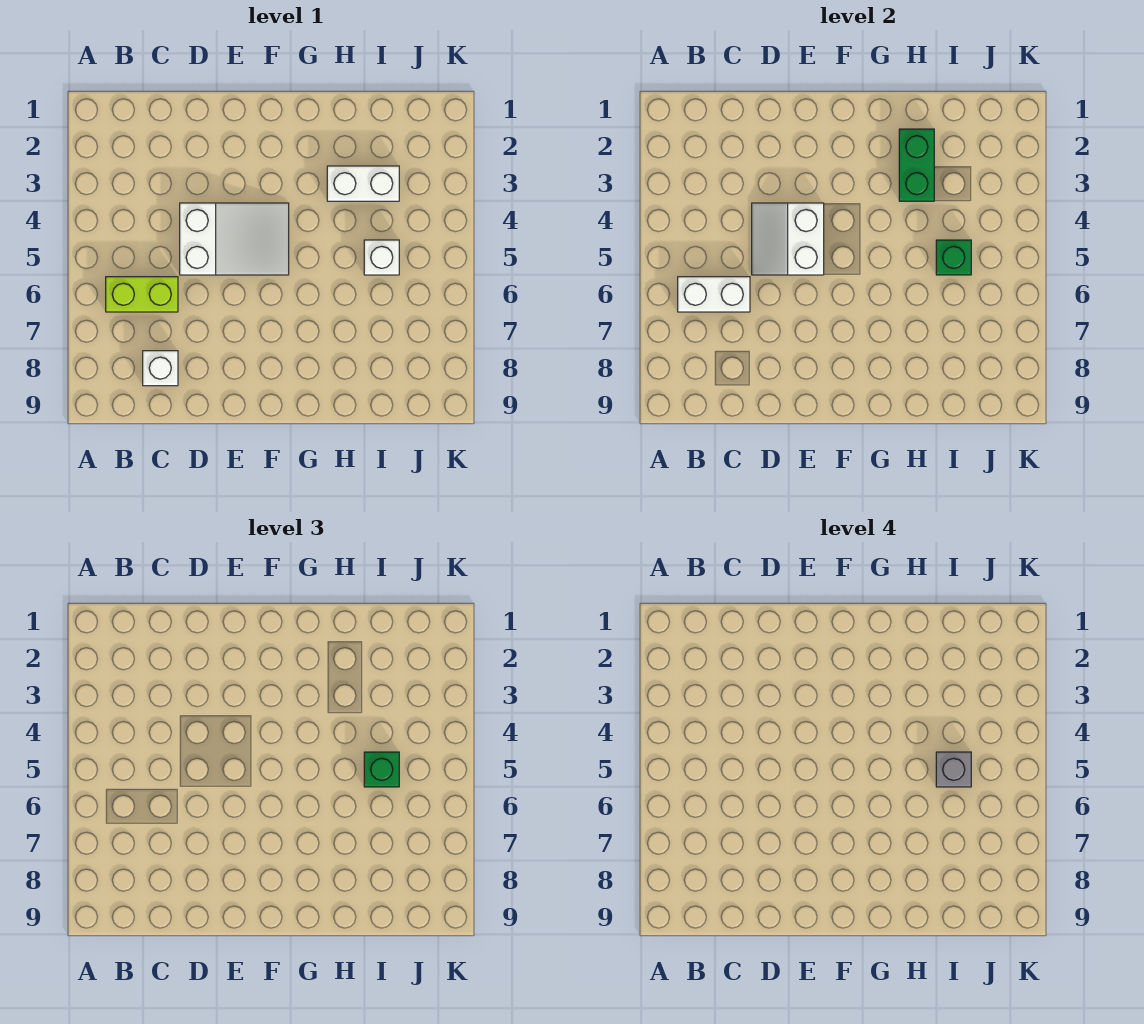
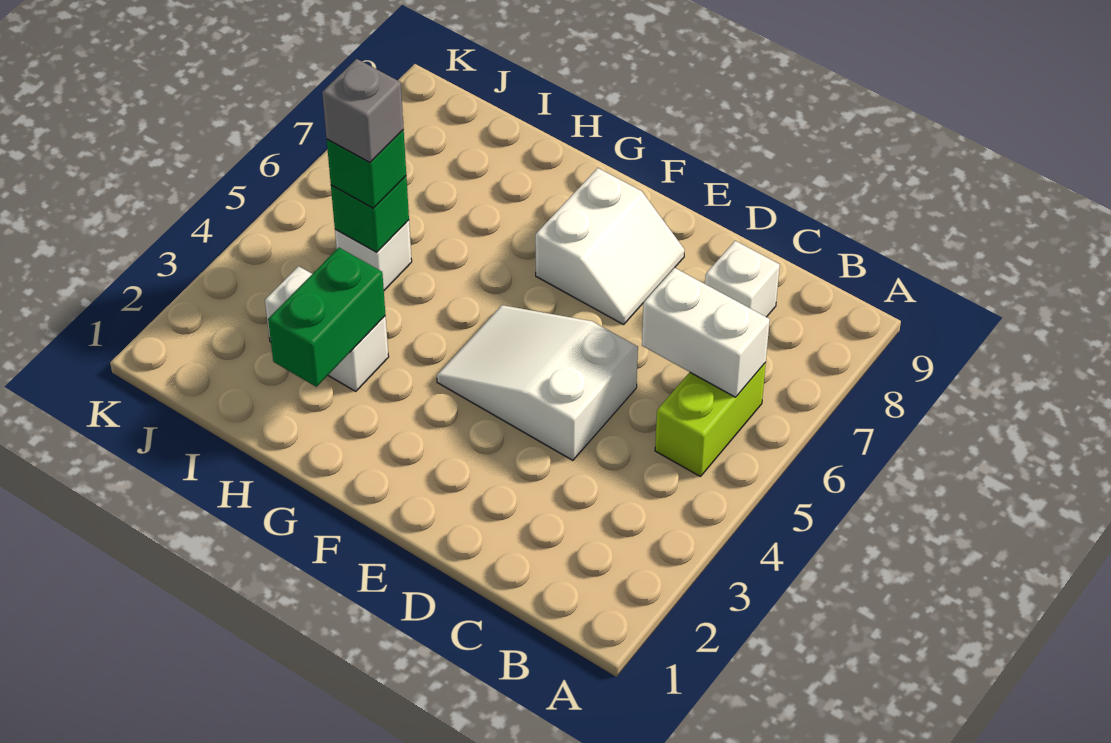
lime 1x2 brick [106,277,178,312] -> lime 1x2 brick turned to [655,363,766,477]
white 2x2 slope [752,203,824,275] -> white 2x2 slope moved to [535,168,685,325]

